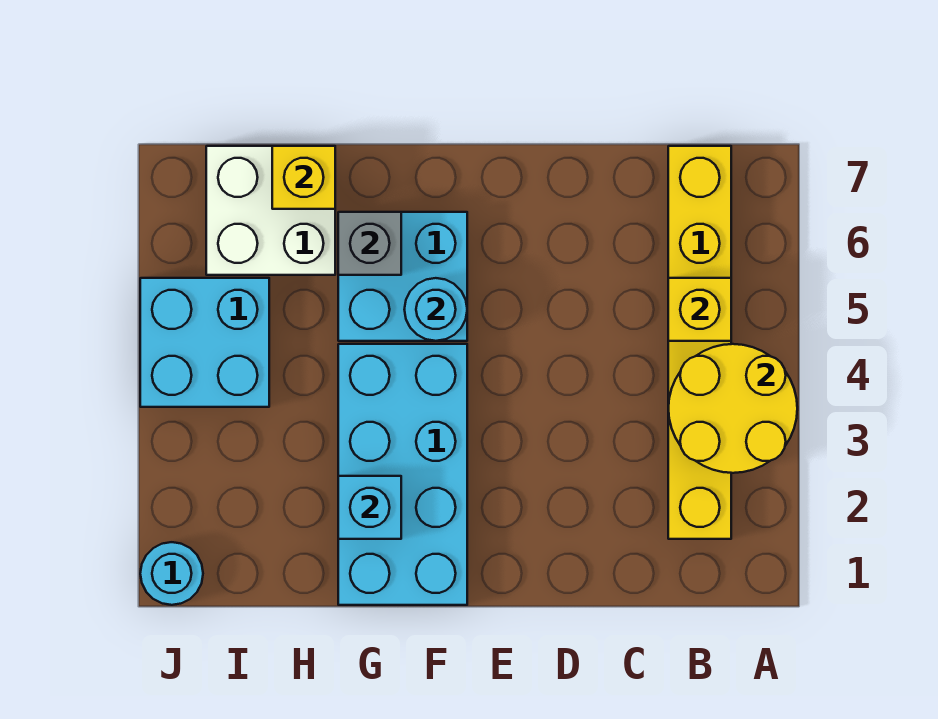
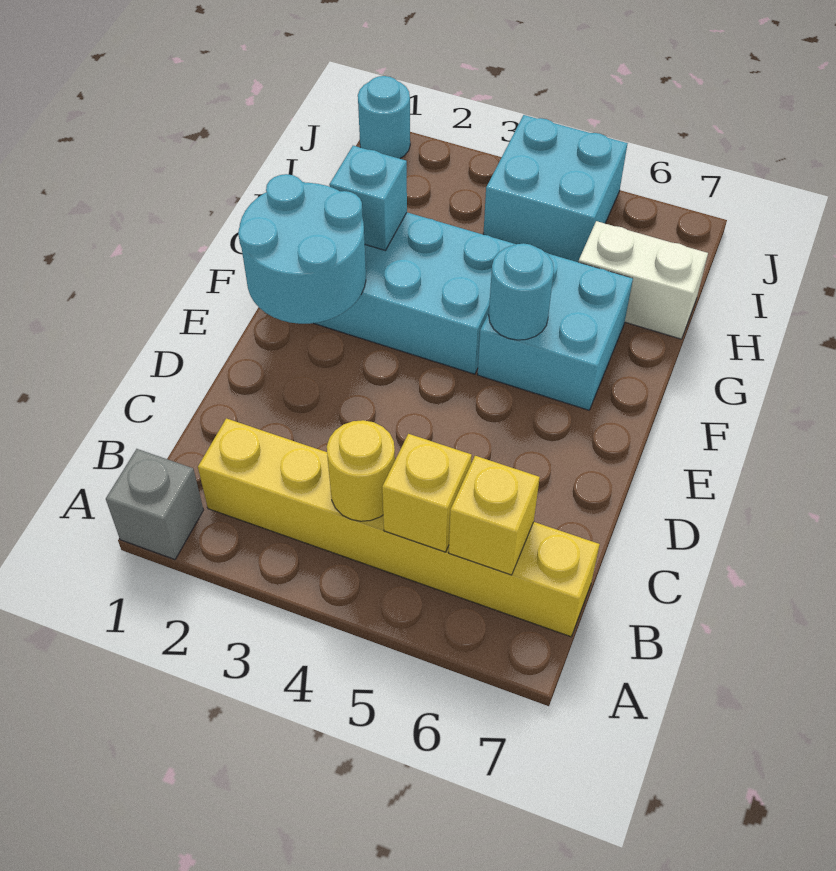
yellow 2x2 round brick [668,344,797,473] -> yellow 1x1 round brick [327,420,395,521]
none -> cyan 2x2 round brick [238,174,366,324]
grey 1x1 brick [338,212,401,275] -> grey 1x1 brick moved to [106,449,203,559]
white 2x2 brick [206,146,335,275] -> white 1x2 brick [579,221,708,339]
yellow 1x1 brick [272,146,335,209] -> yellow 1x1 brick moved to [449,456,540,575]

